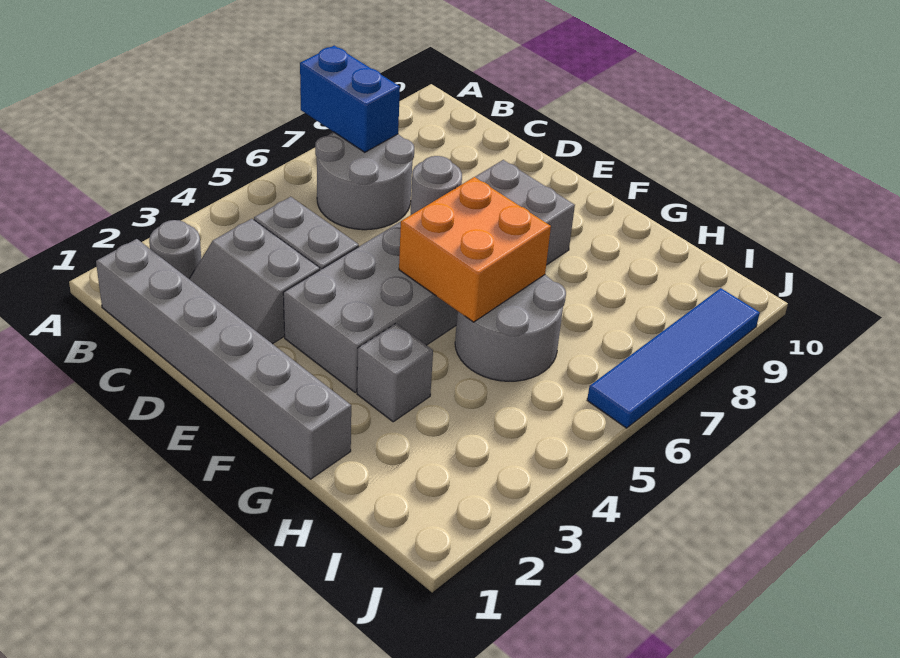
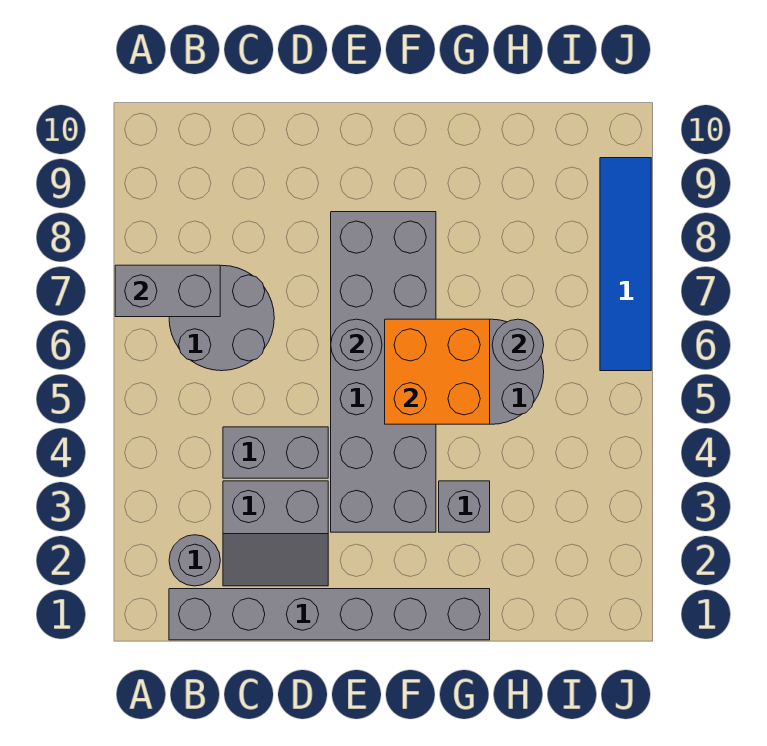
blue 1x2 brick [300,46,400,152] -> grey 1x2 brick [115,265,220,317]
none -> grey 1x1 round brick [492,319,544,371]

